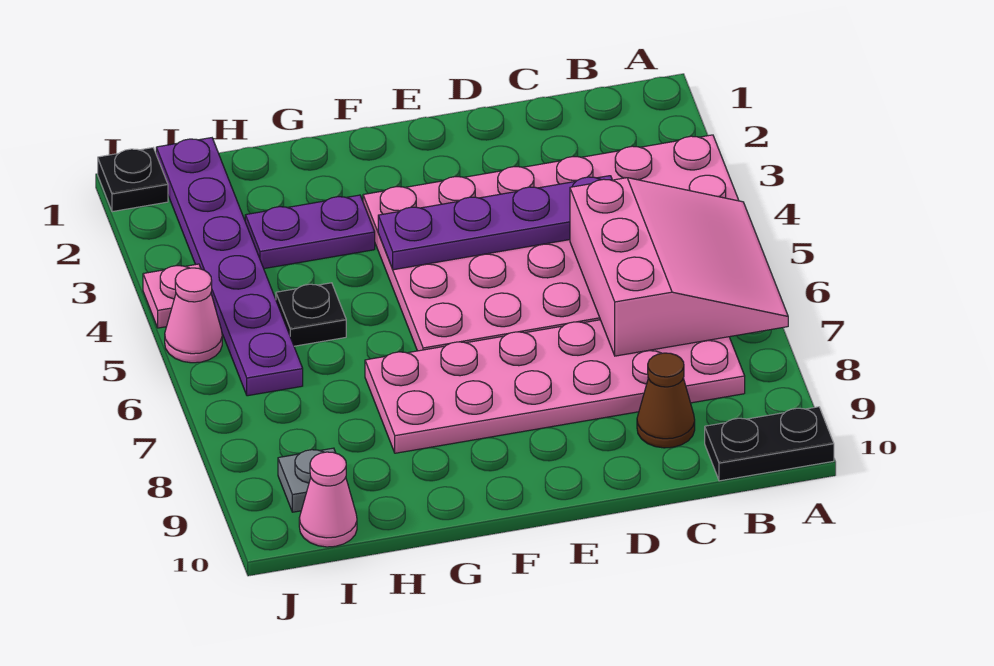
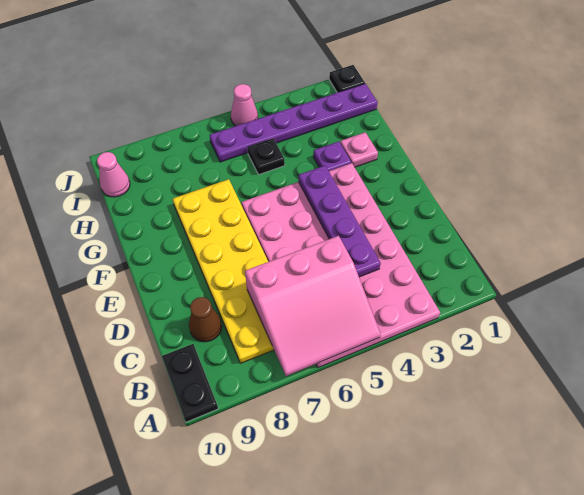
pink 2x6 plate [365,320,745,453] -> yellow 2x6 plate [173,179,274,363]
purple 1x2 plate [245,195,375,269] -> purple 1x1 plate [313,141,351,171]
grey 1x1 plate [278,448,336,512] -> none
pink 1x1 plate [143,264,201,328] -> pink 1x1 plate moved to [340,132,378,167]

